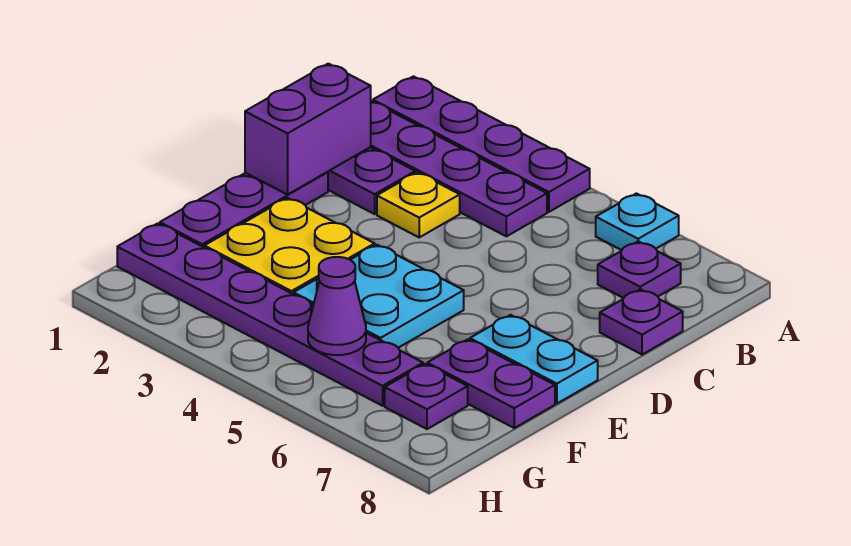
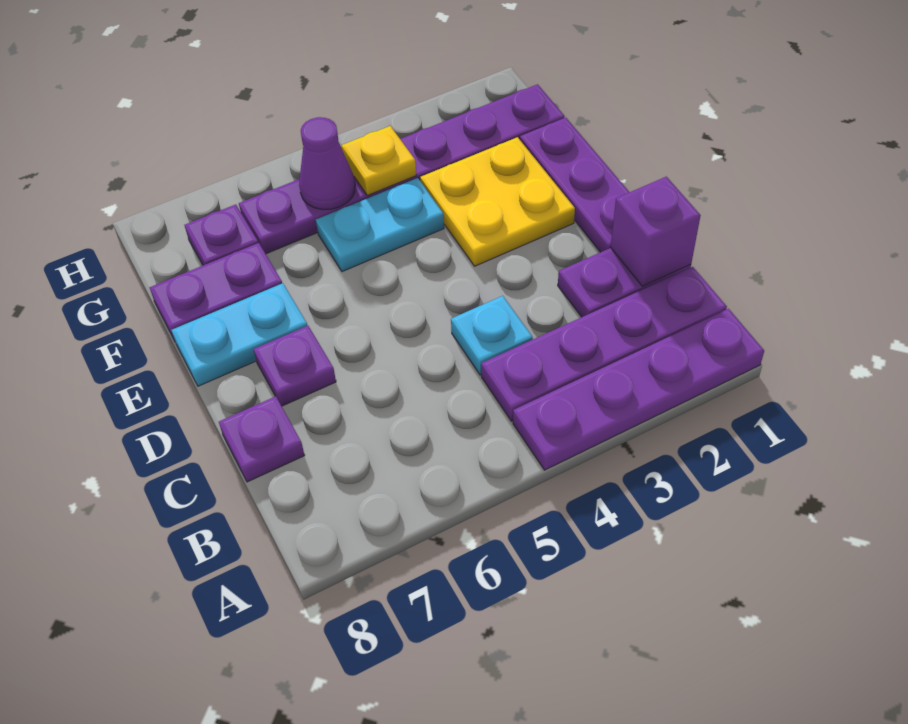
cyan 1x1 plate [596,193,679,250] -> cyan 1x1 plate moved to [451,296,533,375]
purple 1x1 plate [598,241,681,298] -> purple 1x1 plate moved to [253,326,336,406]
purple 1x2 brick [245,64,371,195] -> purple 1x1 brick [611,177,701,286]
yellow 1x1 plate [377,172,460,237] -> yellow 1x1 plate moved to [341,126,416,195]
cyan 2x2 plate [294,245,464,348] -> cyan 1x2 plate [316,178,444,272]

